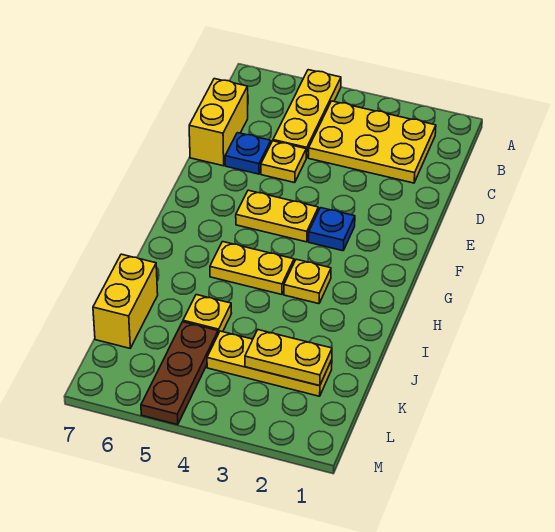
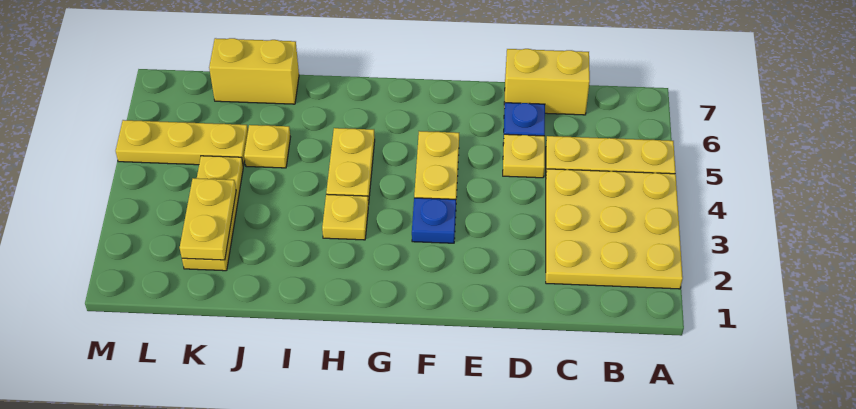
yellow 2x3 plate [308,101,436,183] -> yellow 3x3 plate [546,169,683,289]
brown 1x3 plate [141,322,218,425] -> yellow 1x3 plate [116,120,248,166]

